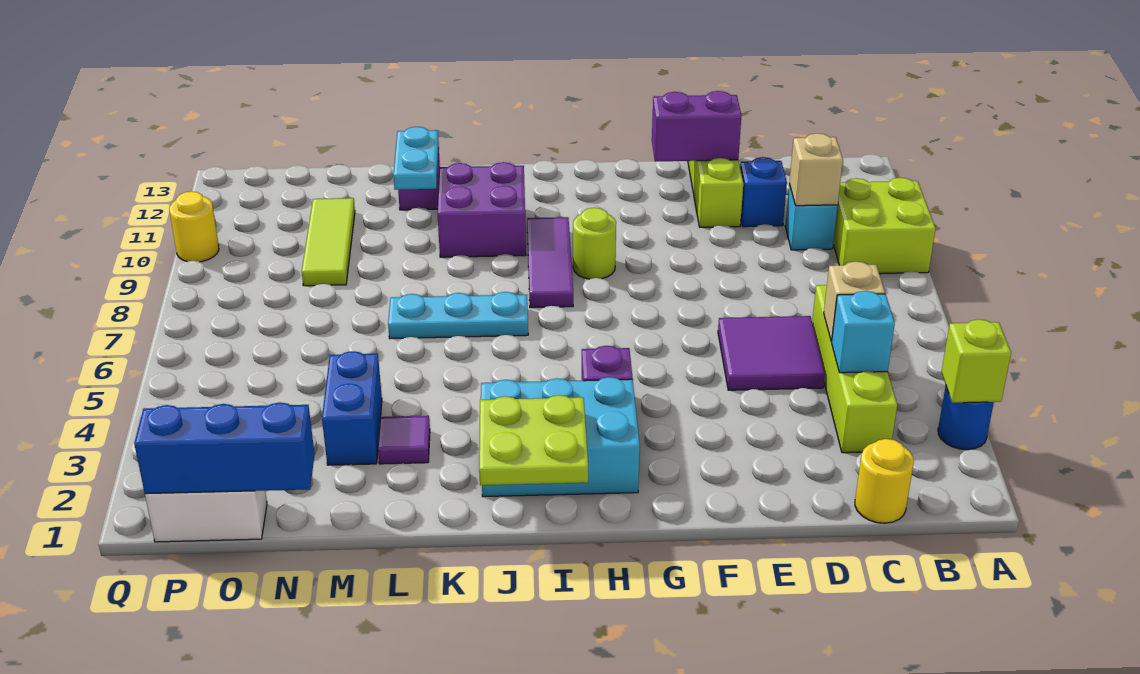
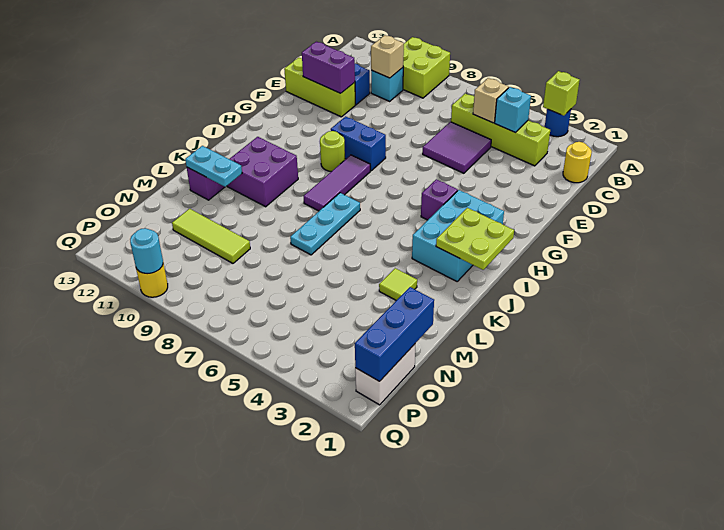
purple 1x2 brick [652,91,741,162] -> purple 1x2 brick turned to [302,42,355,93]
purple 1x3 tile [527,217,573,308] -> purple 1x3 tile turned to [303,155,370,211]
purple 1x1 tile [378,416,430,464] -> lime 1x1 tile [379,268,417,300]
blue 1x2 brick [322,351,382,465] -> blue 1x2 brick moved to [331,116,386,171]
none -> cyan 1x1 round brick [130,228,163,274]

